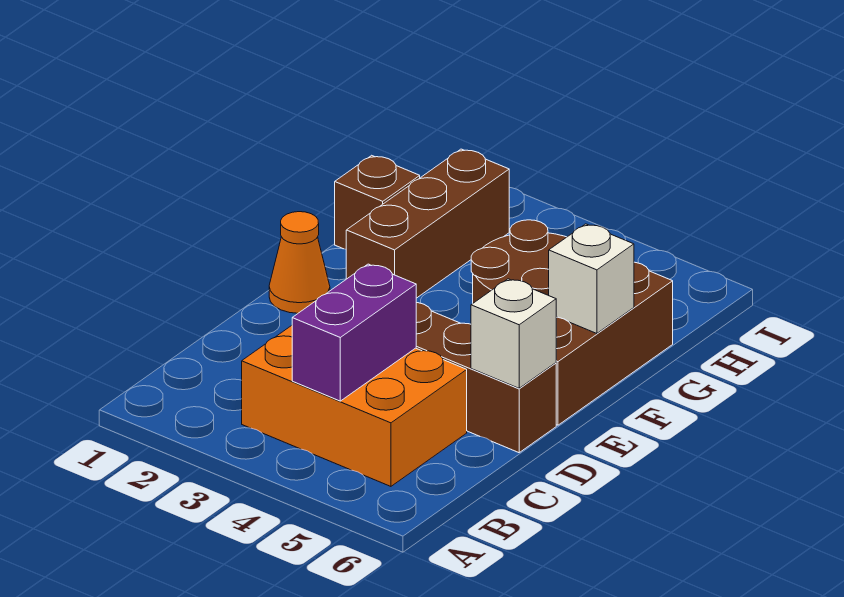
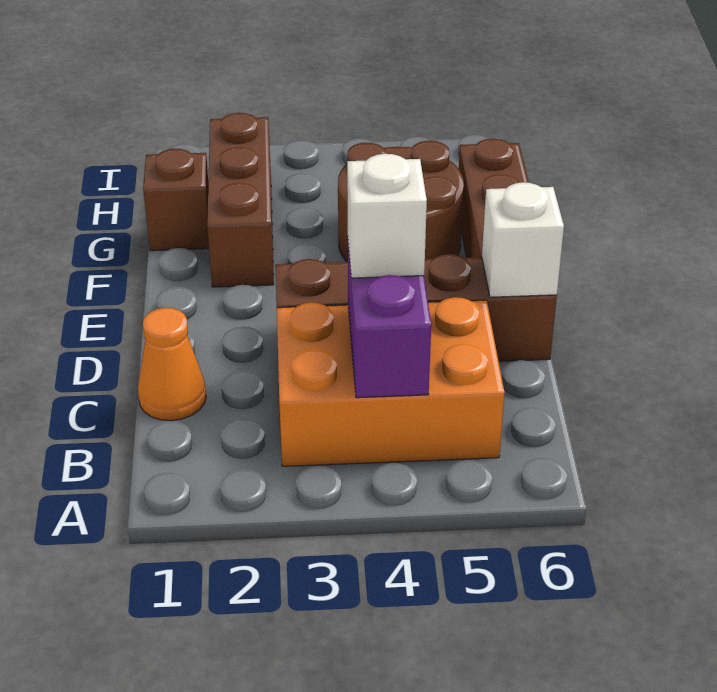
orange 1x1 cone [269,212,330,313] -> orange 1x1 cone moved to [138,308,206,421]
white 1x1 brick [549,224,634,334] -> white 1x1 brick moved to [347,154,427,278]

